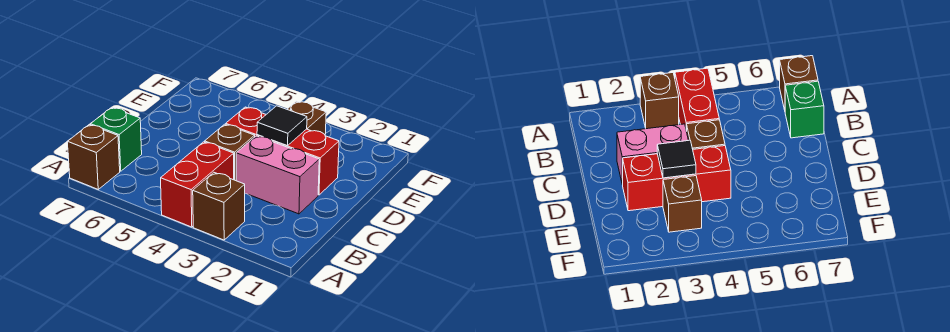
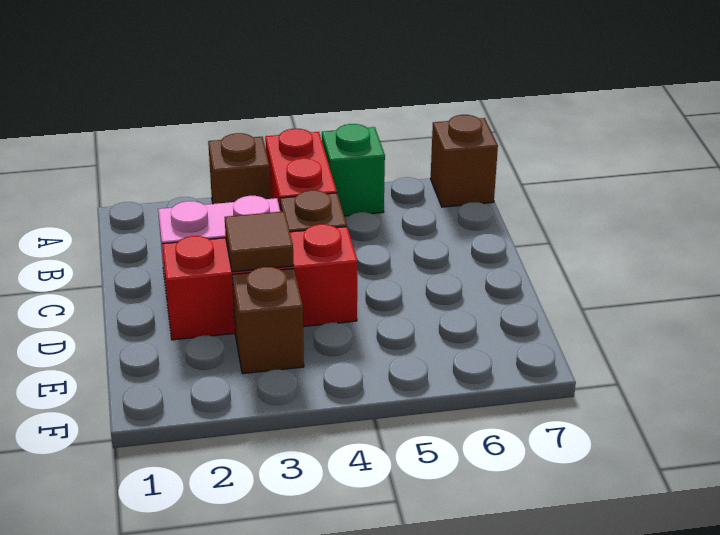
green 1x1 brick [90,108,142,171] -> green 1x1 brick moved to [322,124,385,216]
black 1x1 tile [257,106,307,146] -> brown 1x1 tile [225,211,294,272]

